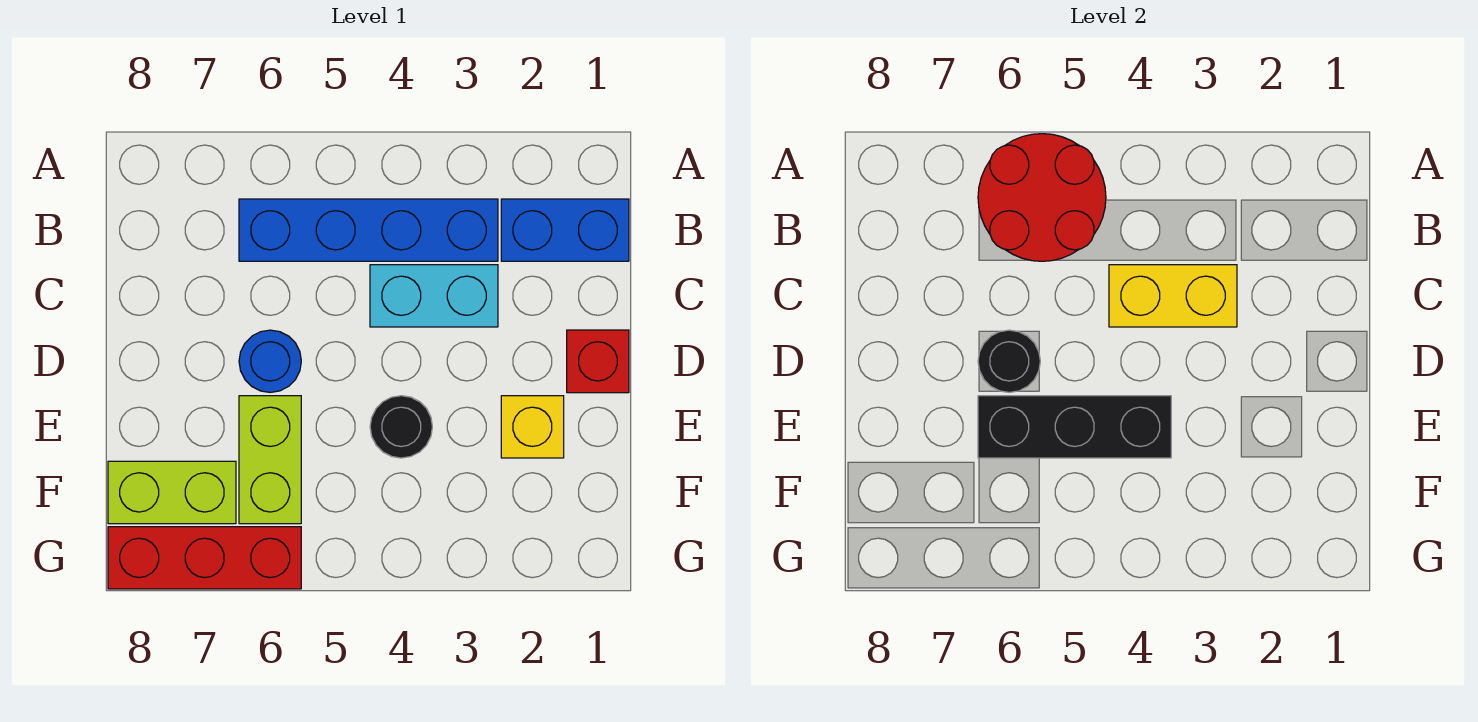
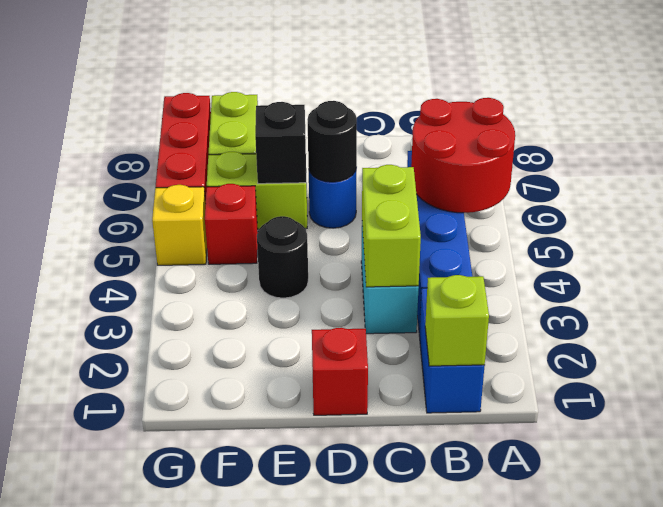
none -> lime 1x1 brick [425,275,489,366]
yellow 1x2 brick [1109,265,1237,327] -> lime 1x2 brick [362,165,421,287]
yellow 1x1 brick [501,396,564,458] -> yellow 1x1 brick moved to [152,185,207,265]
black 1x3 brick [978,396,1171,458] -> black 1x1 brick [255,102,306,184]
none -> red 1x1 brick [205,184,258,264]

